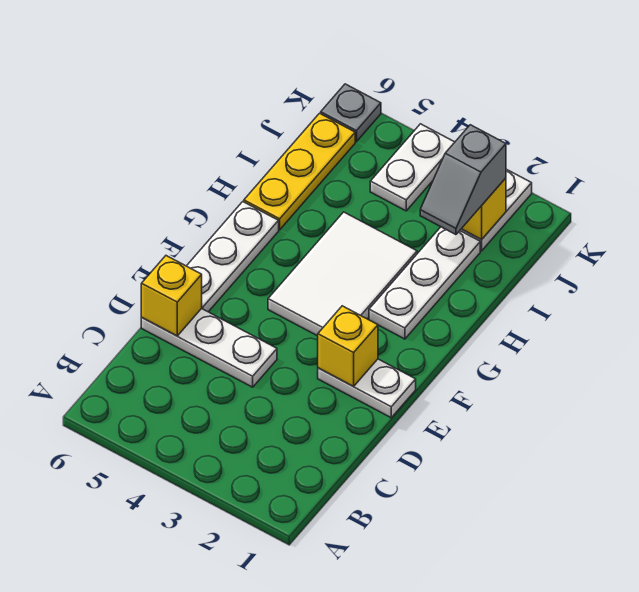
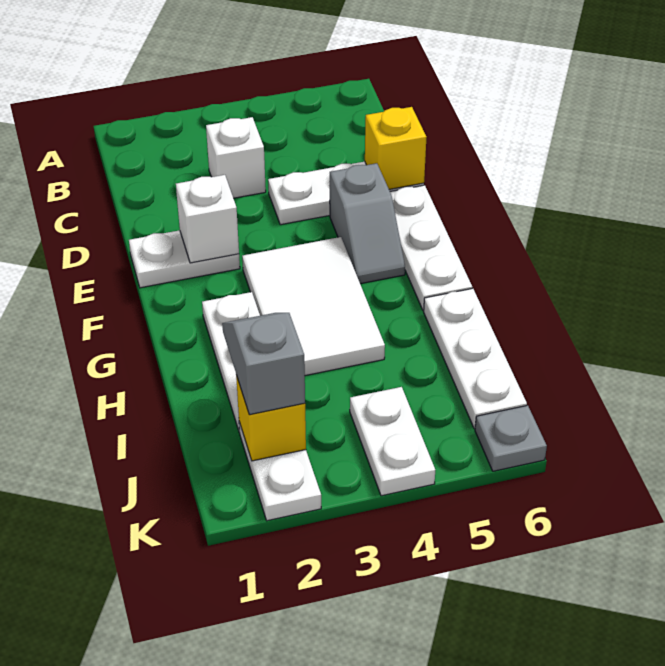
none -> white 1x1 brick [206,117,266,198]
yellow 1x1 brick [318,306,378,386] -> white 1x1 brick [176,175,239,263]
none -> grey 1x2 slope [330,163,405,284]
yellow 1x3 plate [244,113,355,230] -> white 1x3 plate [424,288,527,429]

